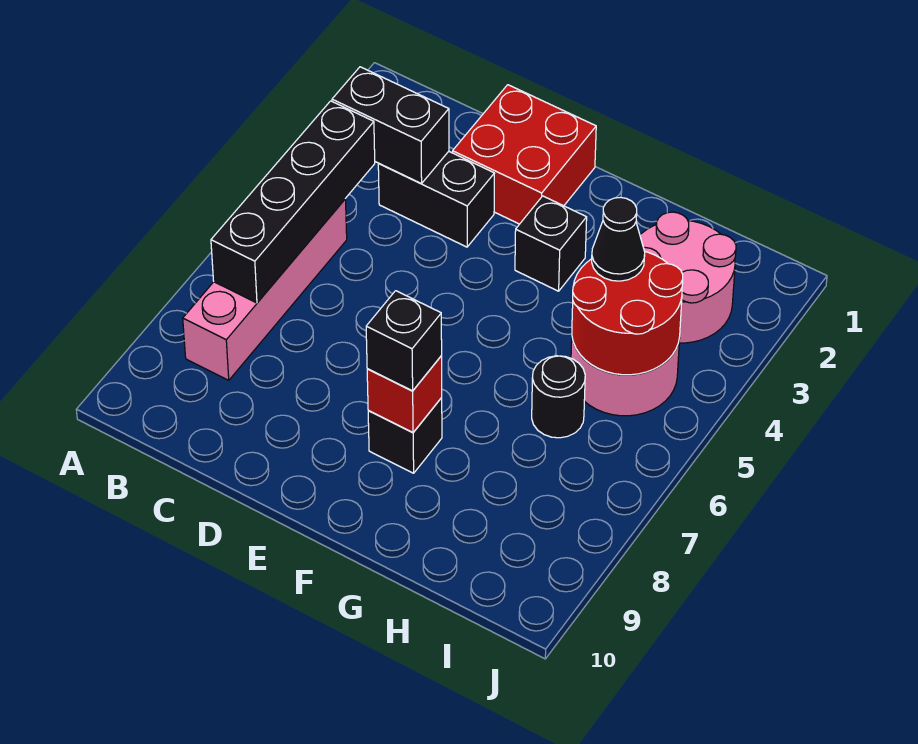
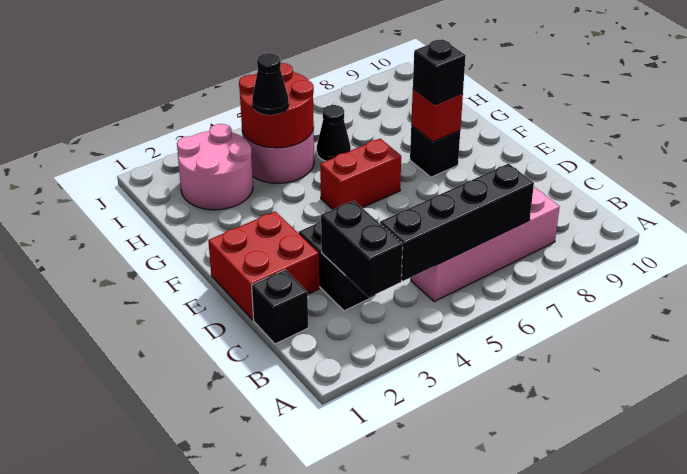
black 1x1 brick [515,196,587,291] -> black 1x1 brick moved to [252,270,308,344]
none -> red 1x2 brick [320,139,401,209]
black 1x1 round brick [532,356,585,438] -> black 1x1 cone [317,105,351,161]

